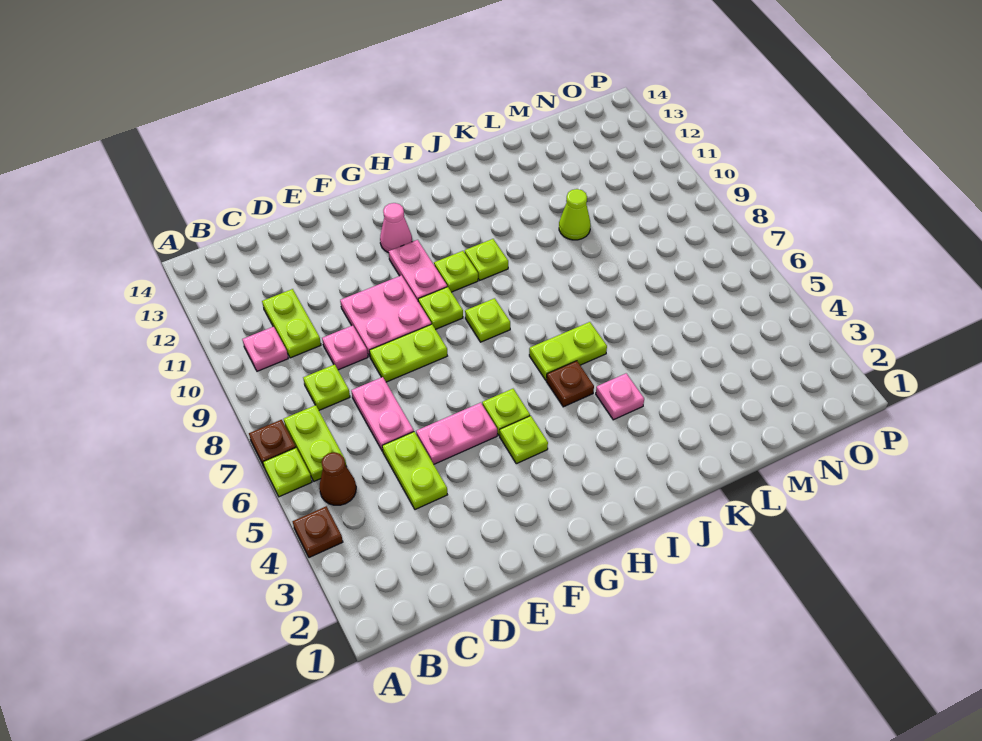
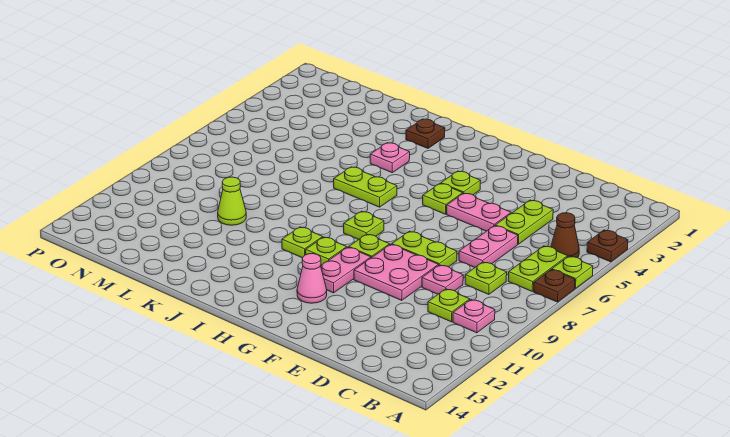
lime 1x2 plate [262,289,321,358] -> lime 1x1 plate [428,289,470,322]
brown 1x1 plate [546,361,594,407] -> brown 1x1 plate moved to [406,119,445,148]

